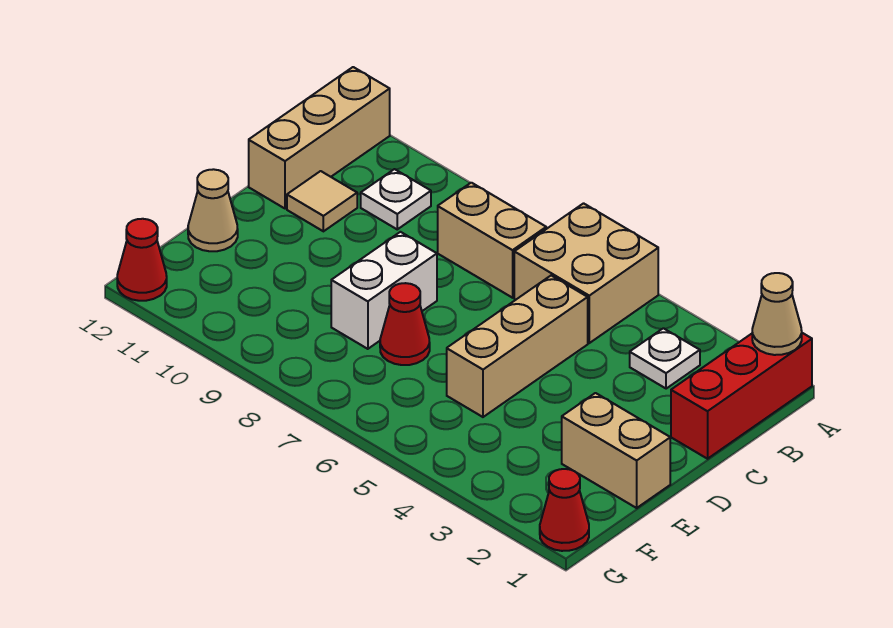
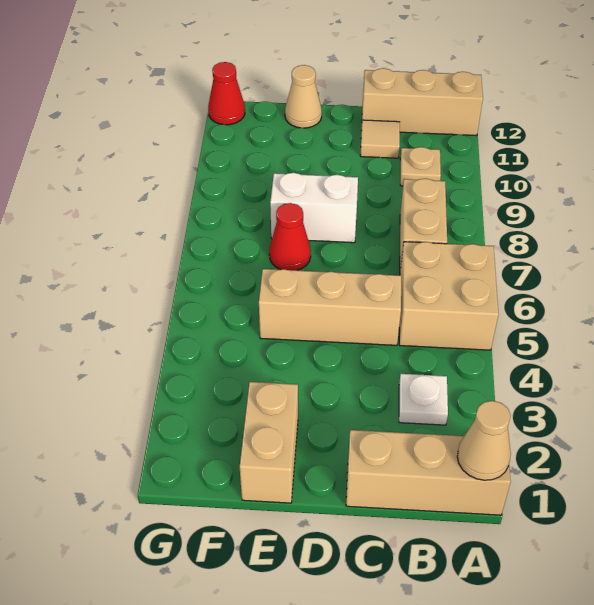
red 1x3 brick [671,333,812,459] -> tan 1x3 brick [346,430,511,515]
white 1x1 plate [361,169,431,229] -> tan 1x1 plate [400,147,441,186]
red 1x1 cone [540,469,589,551] -> none

